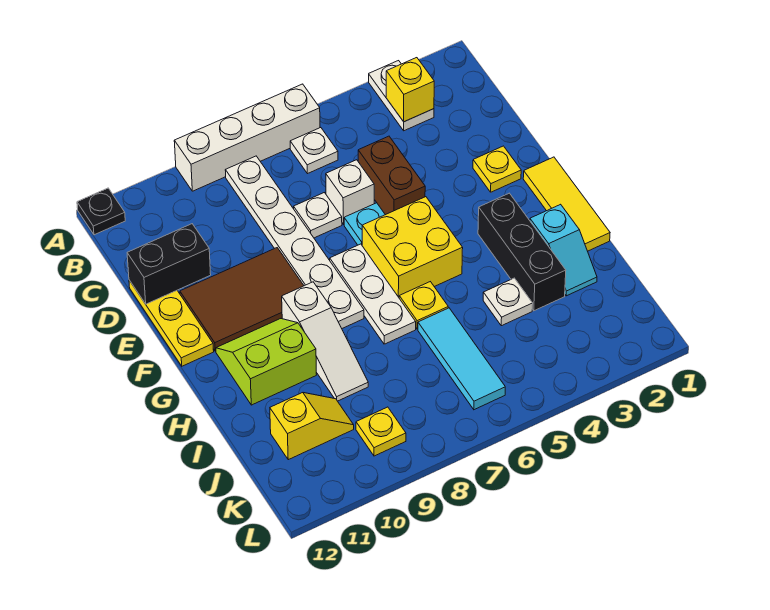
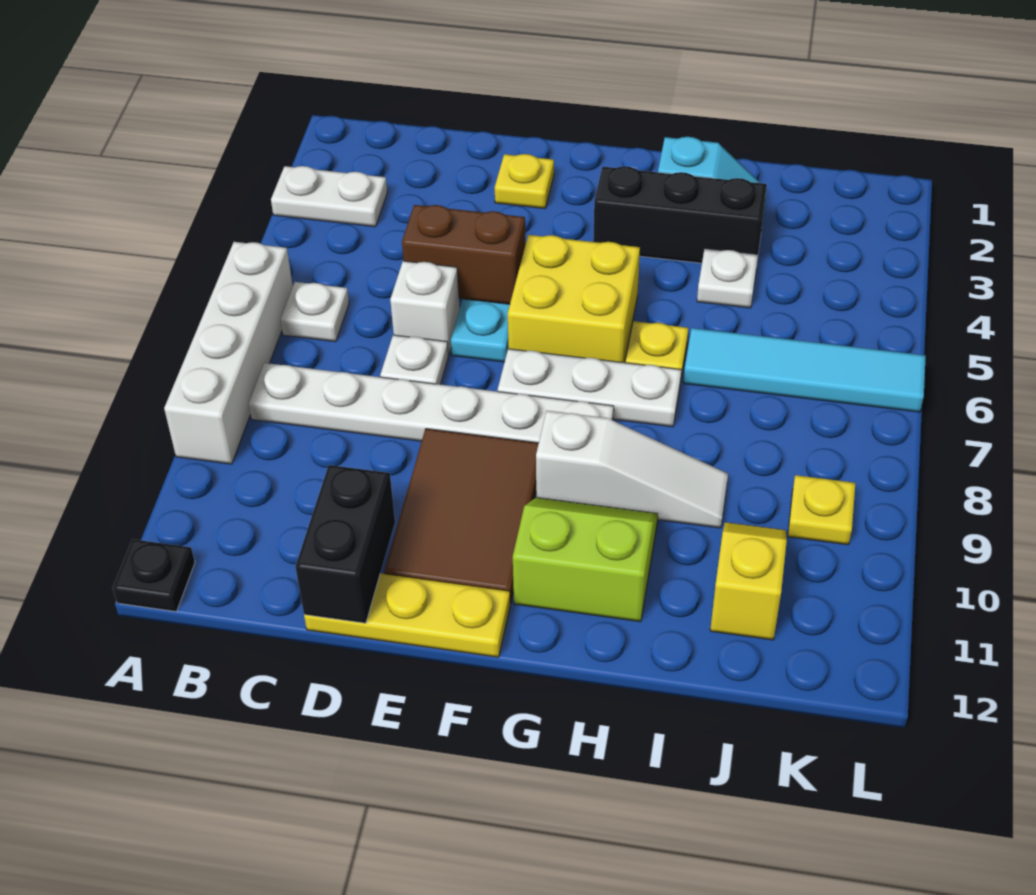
yellow 1x1 brick [386,58,434,122] -> none
yellow 1x3 tile [523,157,610,251] -> none
lime 2x2 slope [216,319,316,405] -> lime 2x2 slope turned to [513,498,658,622]
cyan 1x3 tile [418,308,505,410] -> cyan 1x4 tile [684,328,926,412]

